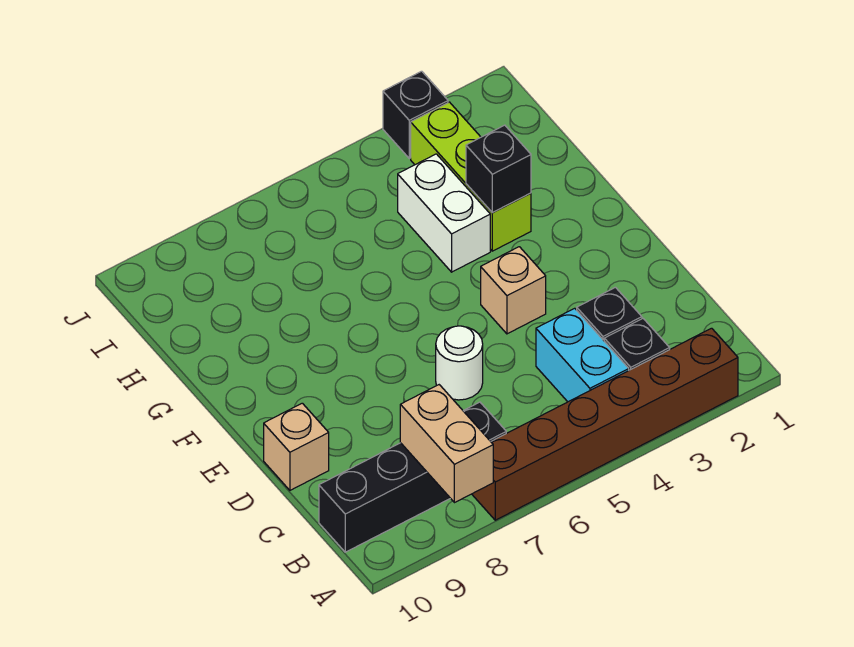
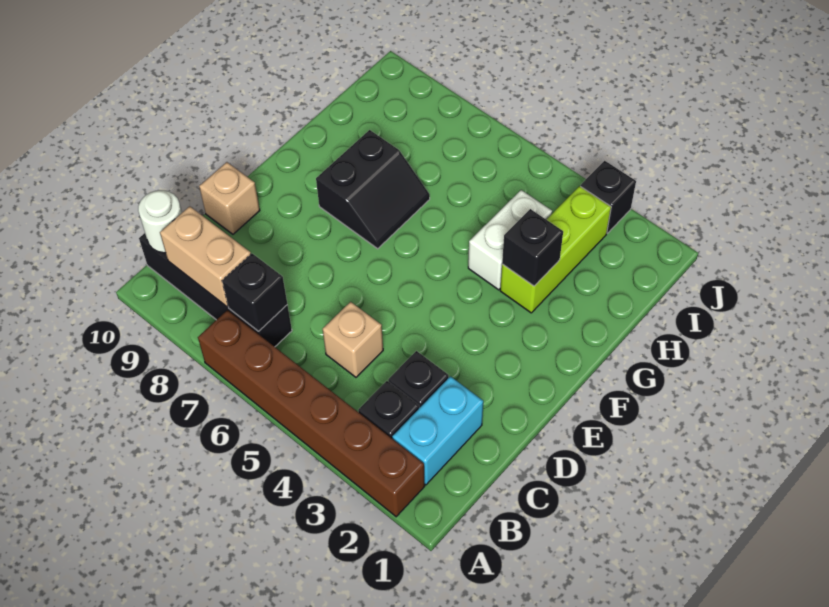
tan 1x2 brick [400,385,493,503] -> tan 1x2 brick turned to [160,206,251,307]
cyan 1x2 brick [536,308,629,402] -> cyan 1x2 brick moved to [392,376,483,485]
none -> black 1x1 brick [222,254,287,331]
white 1x1 round brick [436,326,483,400] -> white 1x1 round brick moved to [138,190,182,253]
tan 1x1 brick [481,247,546,334] -> tan 1x1 brick moved to [323,302,383,377]
none -> black 2x2 slope [316,130,430,249]

